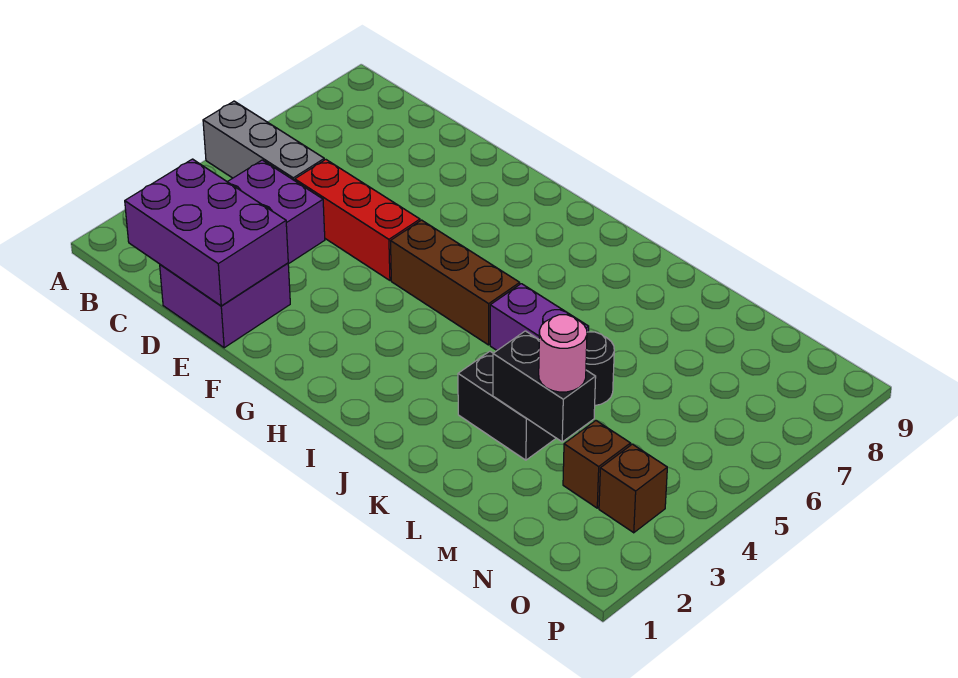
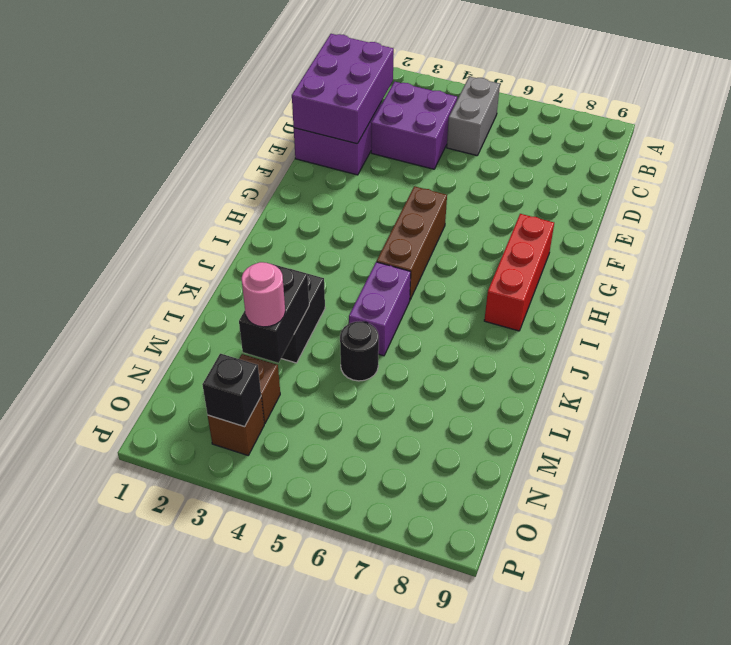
grey 1x3 brick [203,101,324,181] -> grey 1x2 brick [447,76,500,155]
red 1x3 brick [295,160,420,280] -> red 1x3 brick moved to [484,214,554,331]
none -> black 1x1 brick [202,354,261,427]

